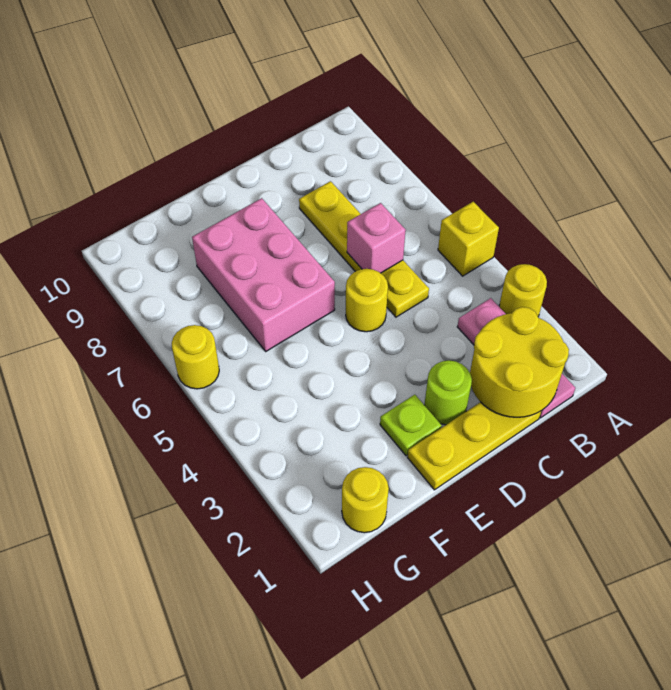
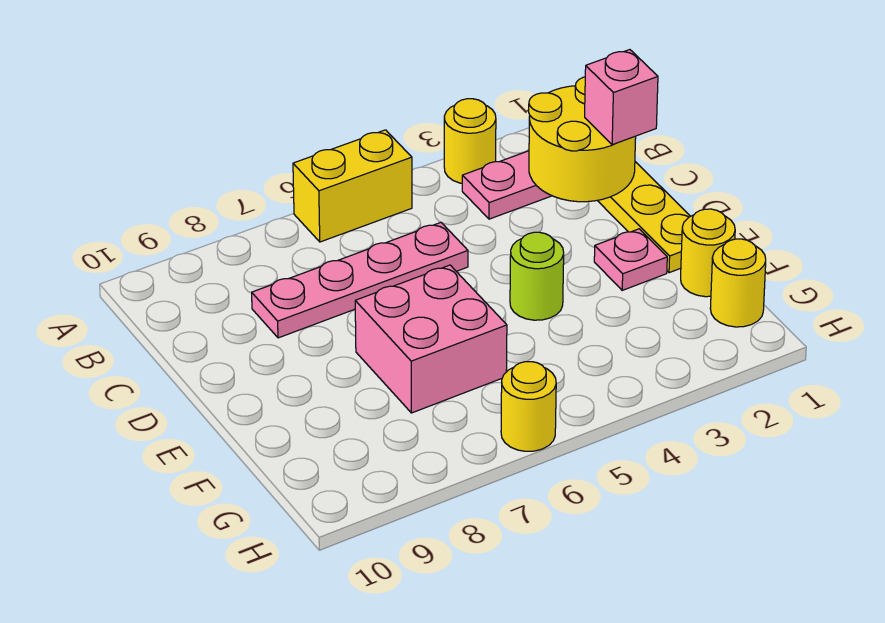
yellow 1x1 brick [438,202,499,276] -> yellow 1x2 brick [293,130,412,242]
yellow 1x4 plate [299,181,429,317] -> pink 1x4 plate [252,223,468,338]
pink 1x1 brick [347,203,406,273] -> pink 1x1 brick moved to [585,50,658,145]
lime 1x1 round brick [424,360,472,425] -> lime 1x1 round brick moved to [510,232,564,320]
yellow 1x1 round brick [346,269,388,332] -> yellow 1x1 round brick moved to [681,209,735,297]
lime 1x1 plate [380,395,442,456] -> pink 1x1 plate [594,229,667,290]
pink 2x3 brick [192,198,335,351] -> pink 2x2 brick [355,265,507,413]

